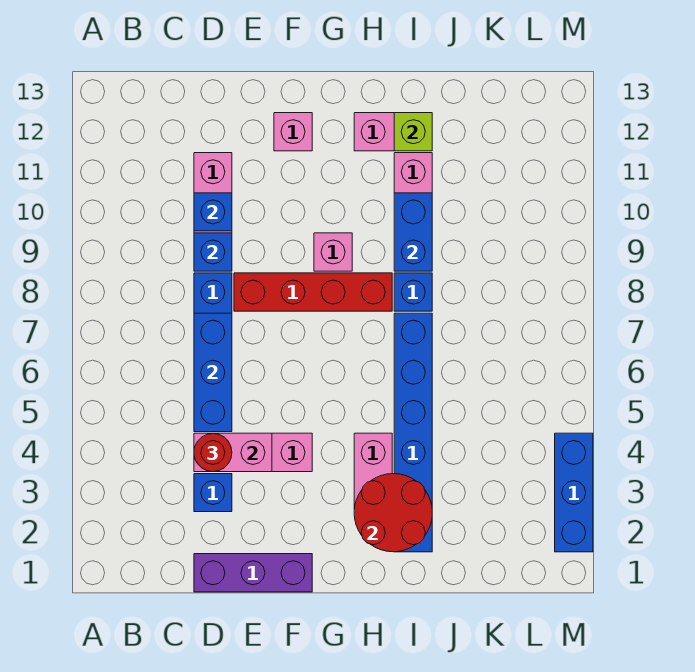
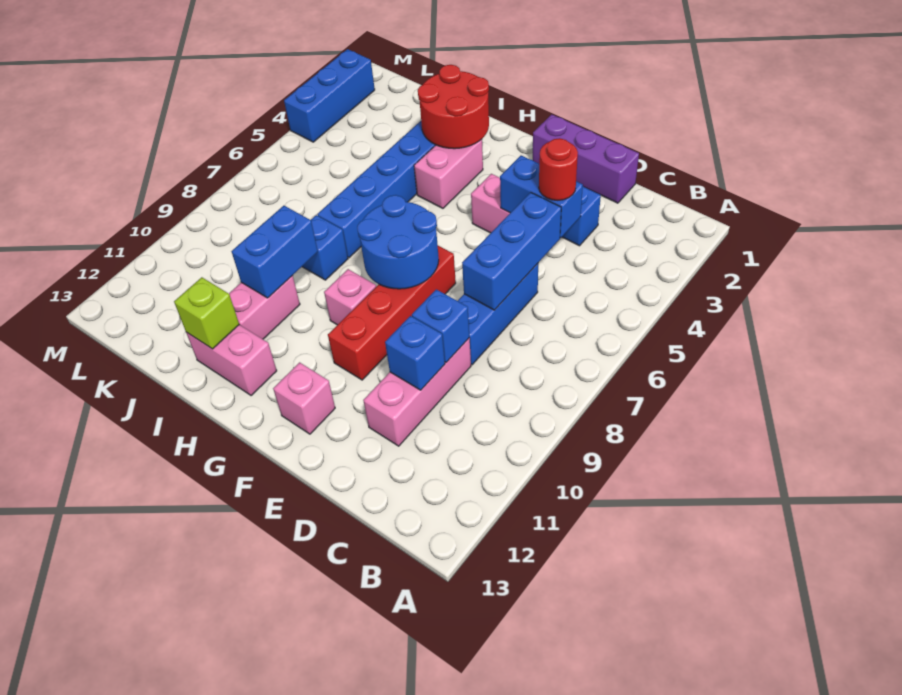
pink 1x2 brick [194,433,272,472] -> blue 1x2 brick [500,156,583,238]
red 1x4 brick [234,273,392,311] -> red 1x4 brick turned to [328,246,456,380]
none -> blue 2x2 round brick [357,195,439,289]

